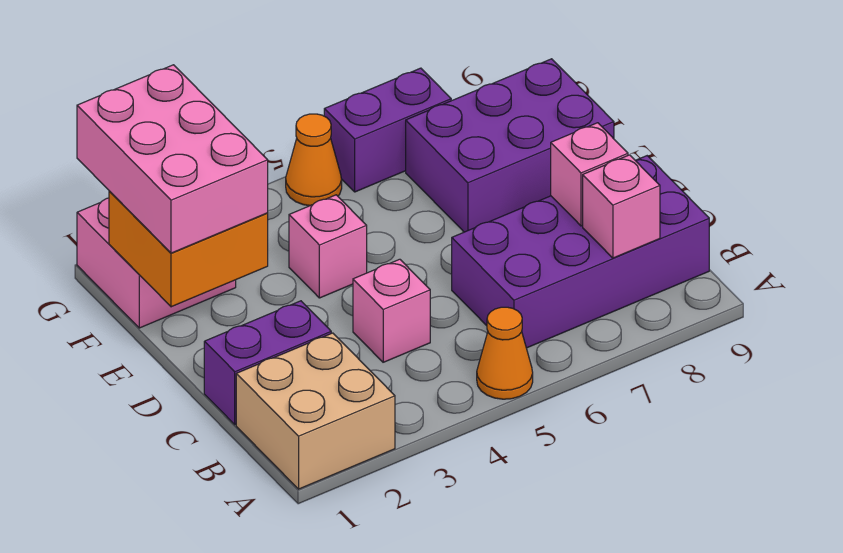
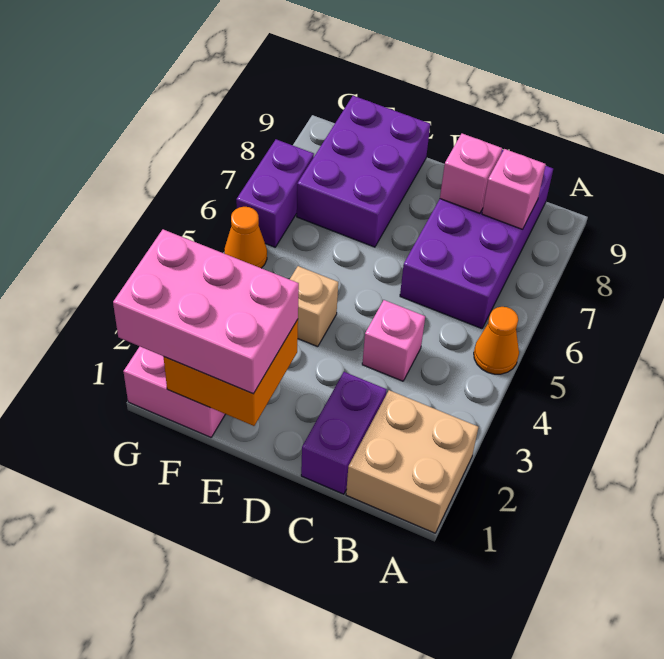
pink 1x1 brick [289,195,367,298] -> tan 1x1 brick [290,266,338,347]

